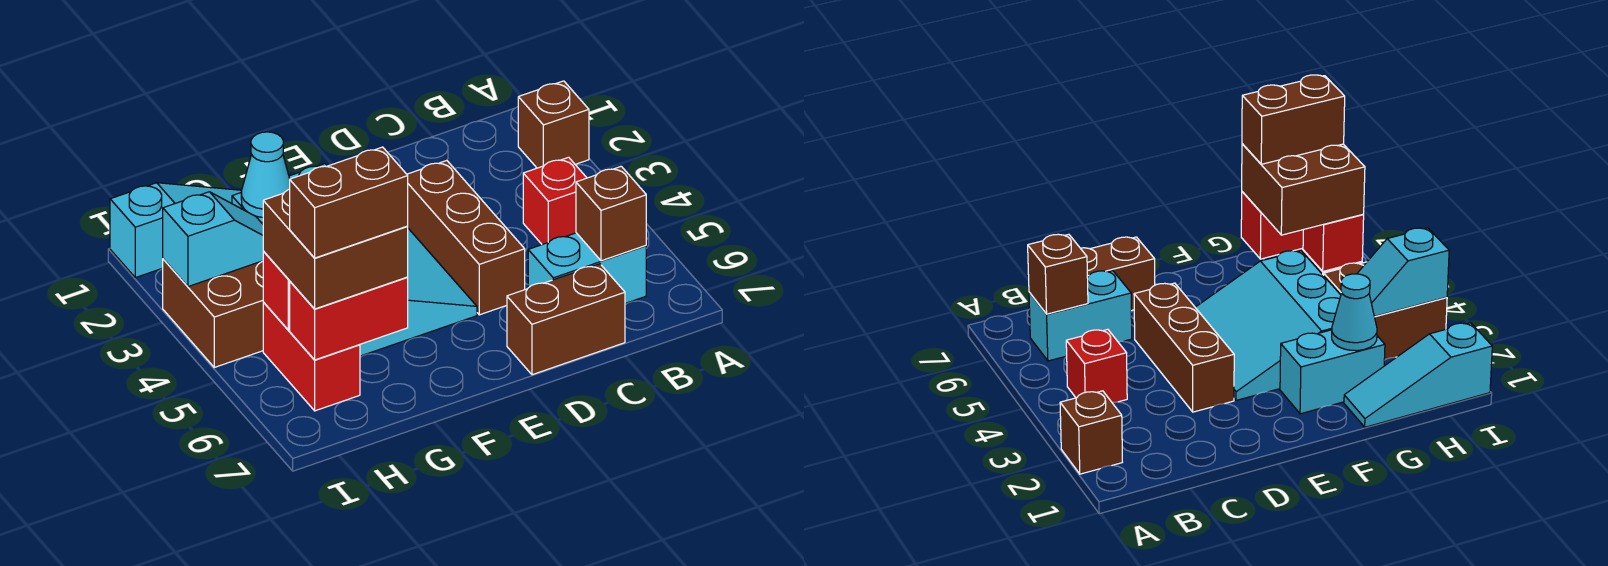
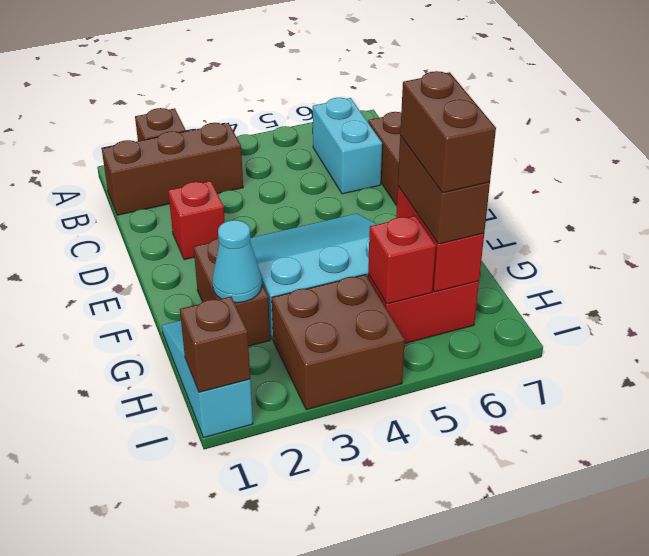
red 1x1 brick [523,157,587,245] -> red 1x1 brick moved to [168,181,225,260]
brown 1x1 brick [576,166,646,261] -> brown 1x1 brick moved to [180,297,250,392]
brown 1x3 brick [407,161,525,315] -> brown 1x3 brick moved to [102,123,243,215]
cyan 1x2 brick [1280,330,1385,414] -> brown 1x2 brick [193,238,270,346]
brown 2x2 brick [263,189,408,309] -> brown 1x2 brick [398,136,490,244]
cyan 1x2 slope [163,192,263,287] -> none

